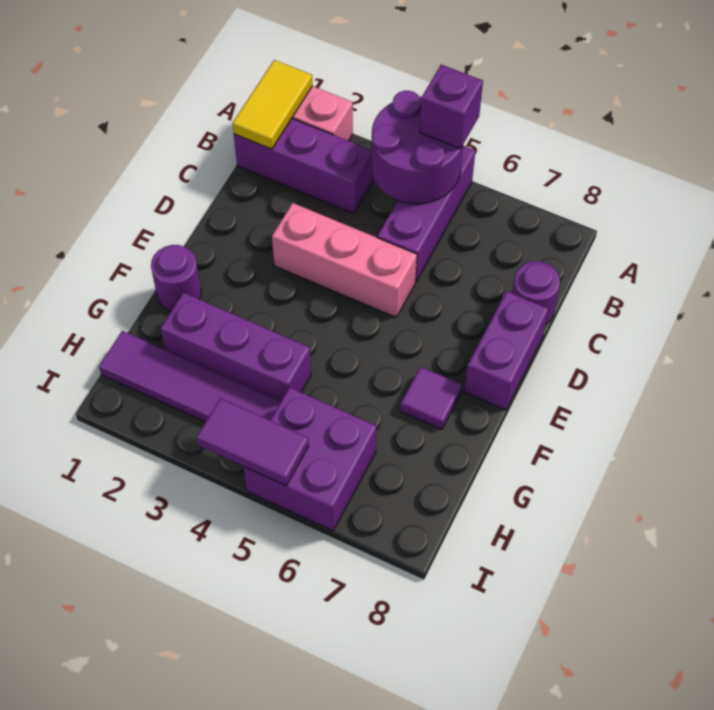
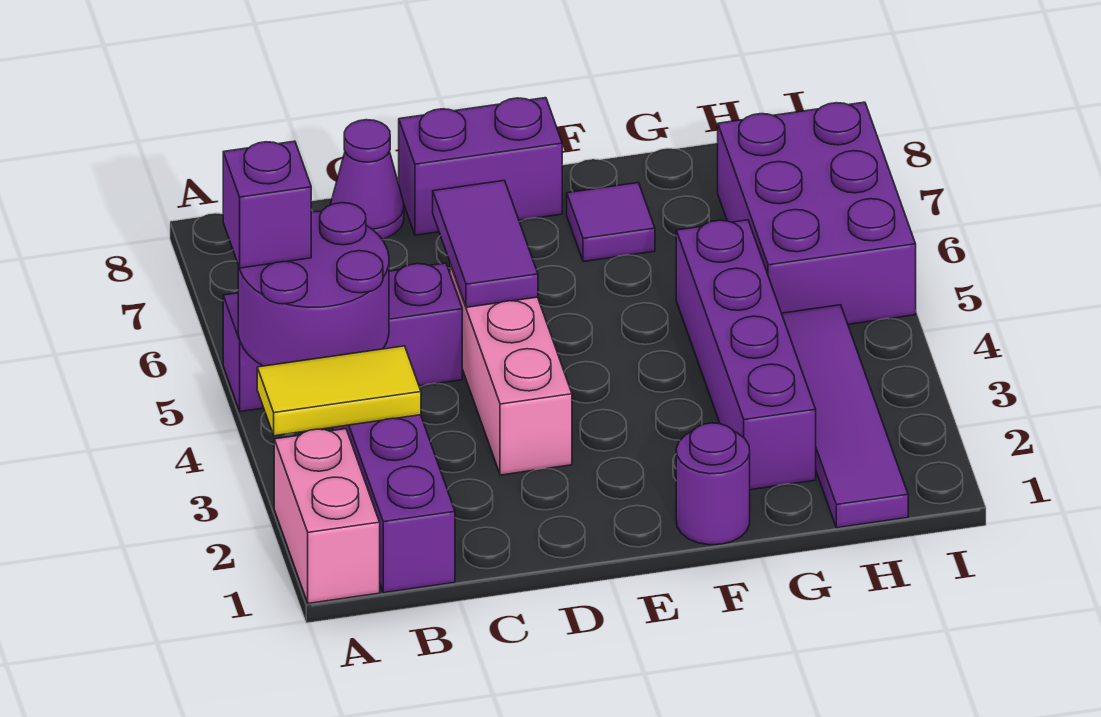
yellow 1x2 tile [232,60,313,149] -> yellow 1x2 tile moved to [257,346,421,436]
purple 1x1 round brick [512,261,560,325] -> purple 1x1 cone [331,120,404,239]
purple 1x3 brick [161,293,311,401] -> purple 1x4 brick [676,220,816,490]
purple 2x2 brick [243,387,377,531] -> purple 2x3 brick [718,102,916,324]
purple 1x2 tile [197,398,309,486] -> purple 1x2 tile moved to [433,180,538,307]

